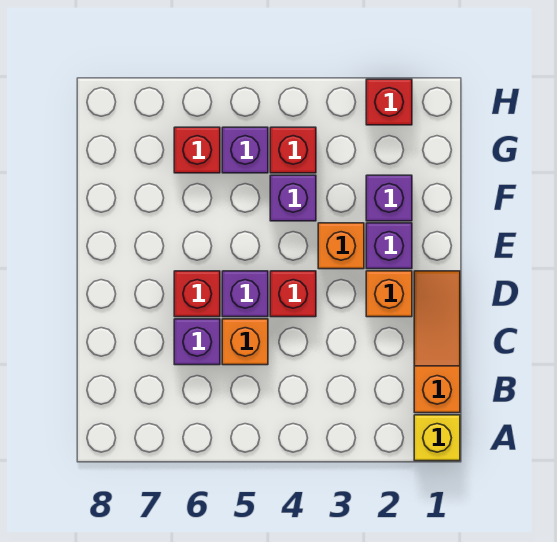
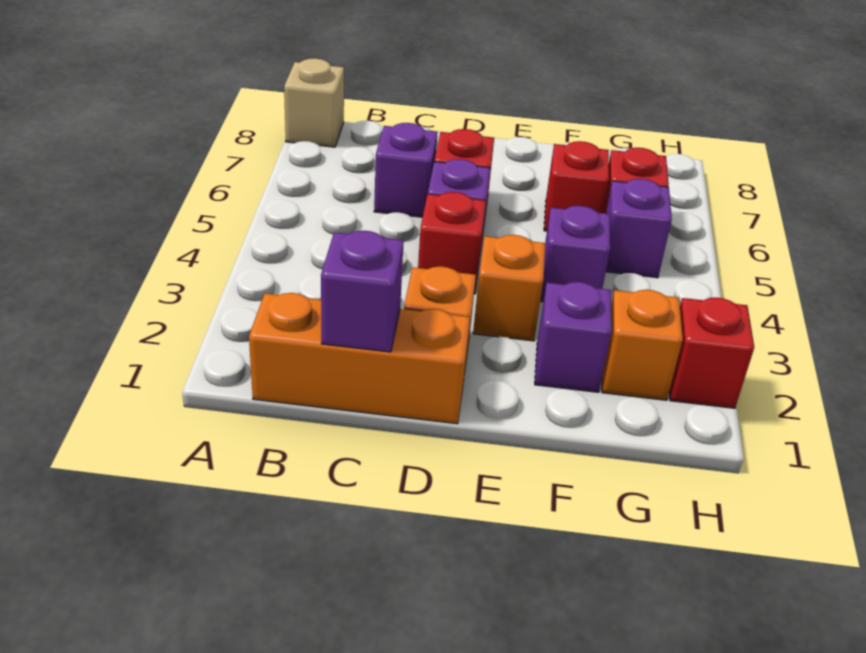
yellow 1x1 brick [414,415,460,461] -> none
none -> tan 1x1 brick [284,58,344,147]
orange 1x3 slope [414,271,460,413] -> orange 1x3 brick [249,293,470,424]
orange 1x1 brick [222,319,268,365] -> orange 1x1 brick moved to [602,290,683,400]
purple 1x1 brick [366,223,412,269] -> purple 1x1 brick moved to [321,231,404,352]
red 1x1 brick [270,127,316,173] -> red 1x1 brick moved to [544,141,609,231]

